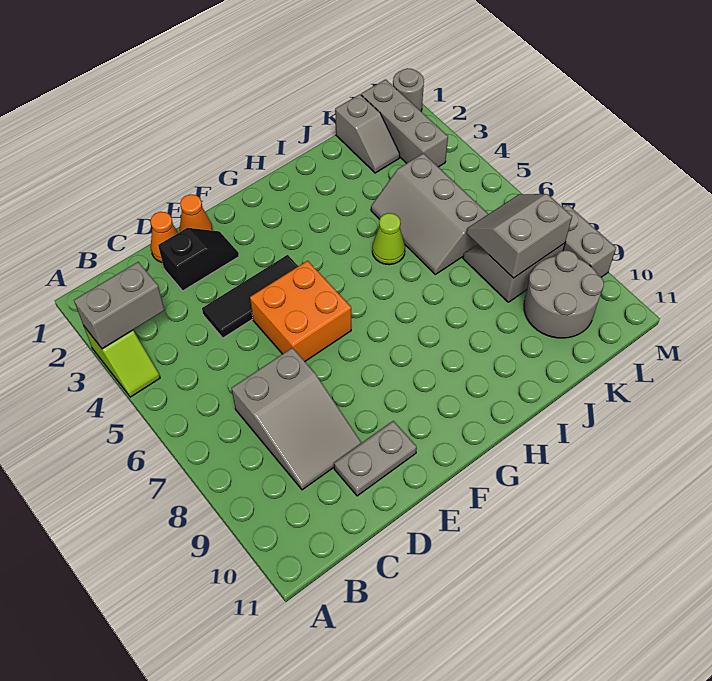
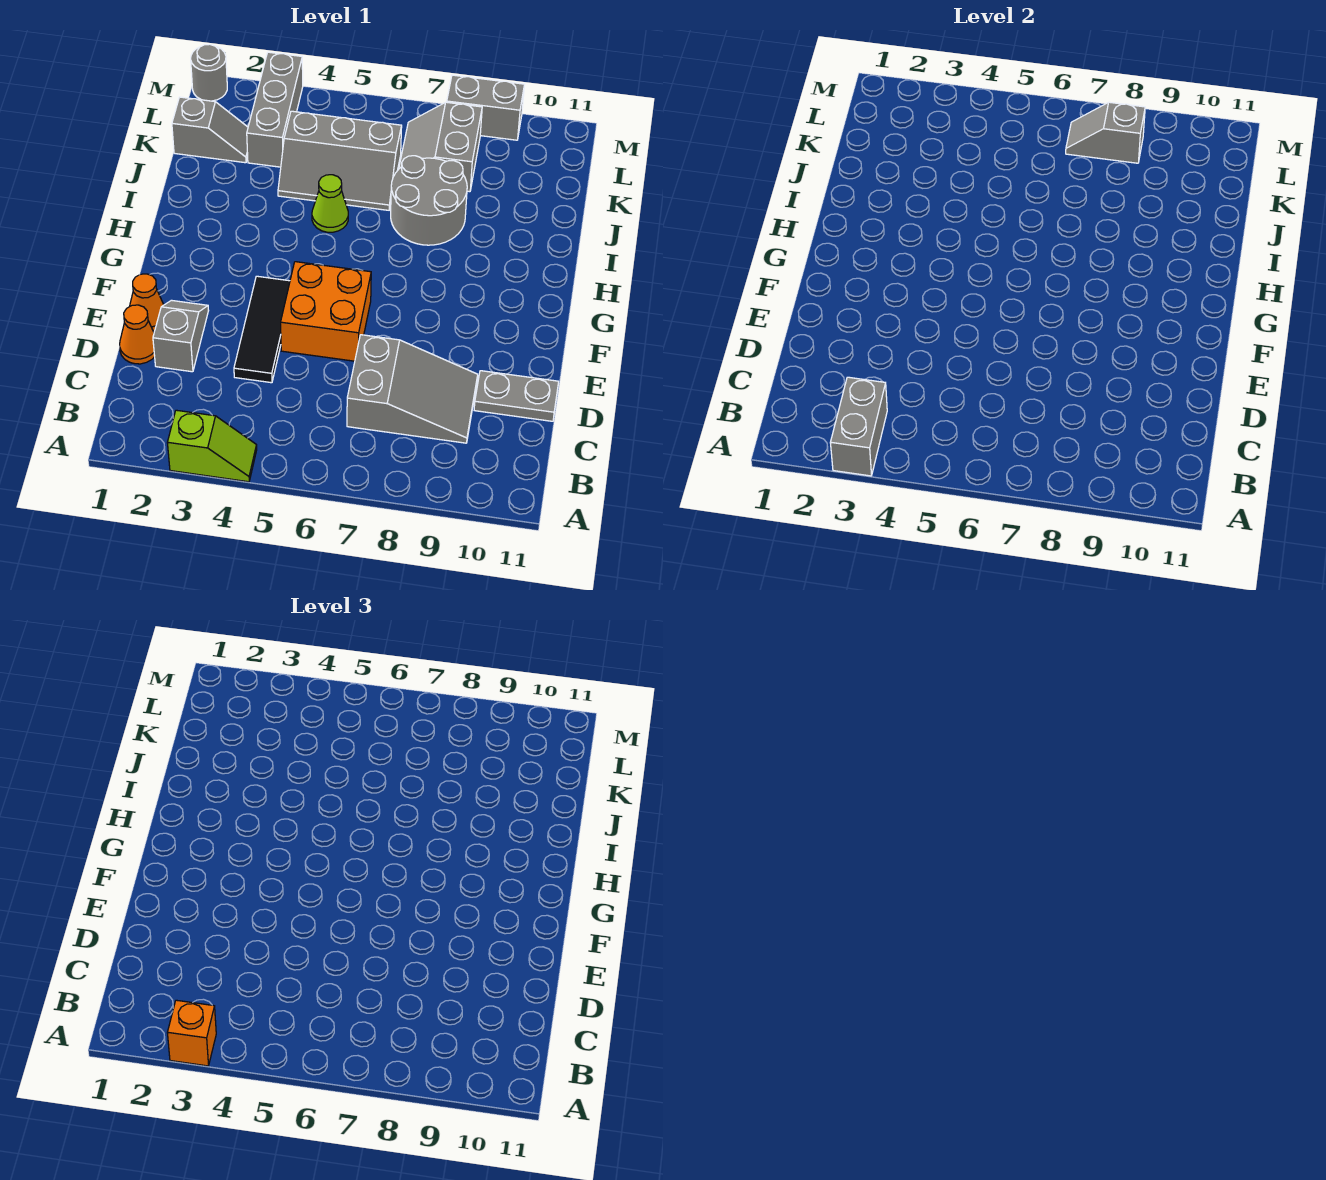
none -> orange 1x1 brick [167,1000,216,1066]
black 1x2 slope [158,228,239,291] -> grey 1x2 slope [153,300,209,372]
grey 1x2 plate [334,421,417,496] -> grey 1x2 plate turned to [474,371,559,421]
grey 2x2 slope [466,194,572,278] -> grey 1x2 slope [1066,102,1145,163]
grey 2x2 round brick [524,250,604,338] -> grey 2x2 round brick moved to [391,156,467,245]
grey 1x3 brick [361,80,448,167] -> grey 1x3 brick turned to [247,52,303,167]

